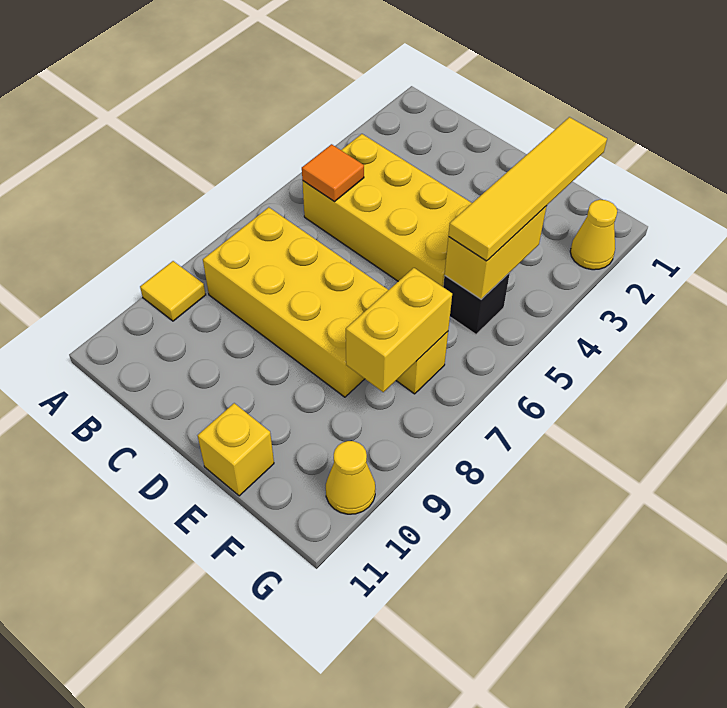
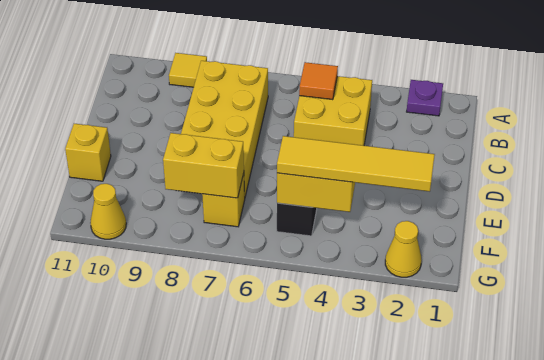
none -> purple 1x1 plate [407,80,443,116]
yellow 2x4 brick [302,134,472,287] -> yellow 2x2 brick [294,76,372,146]

